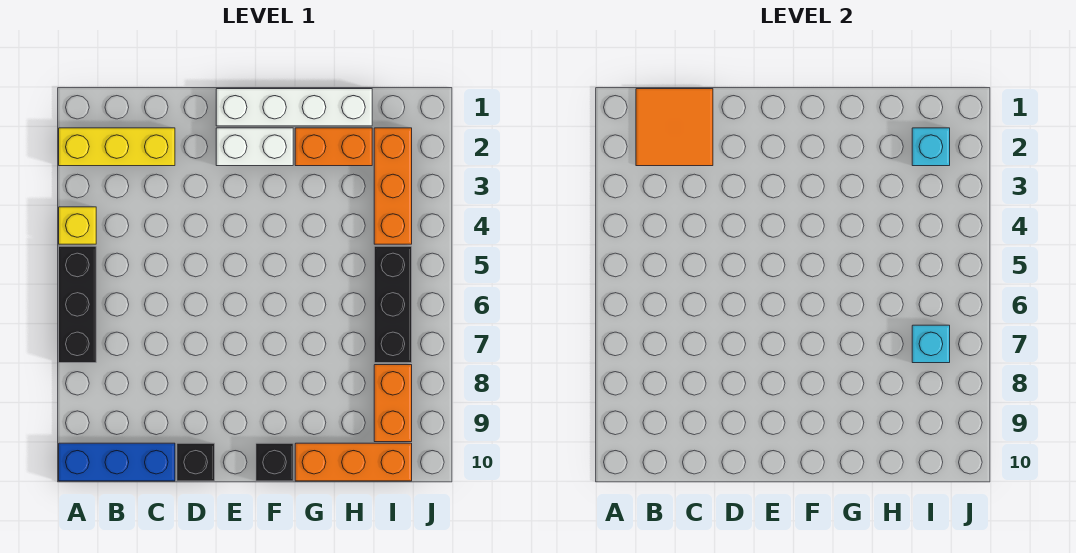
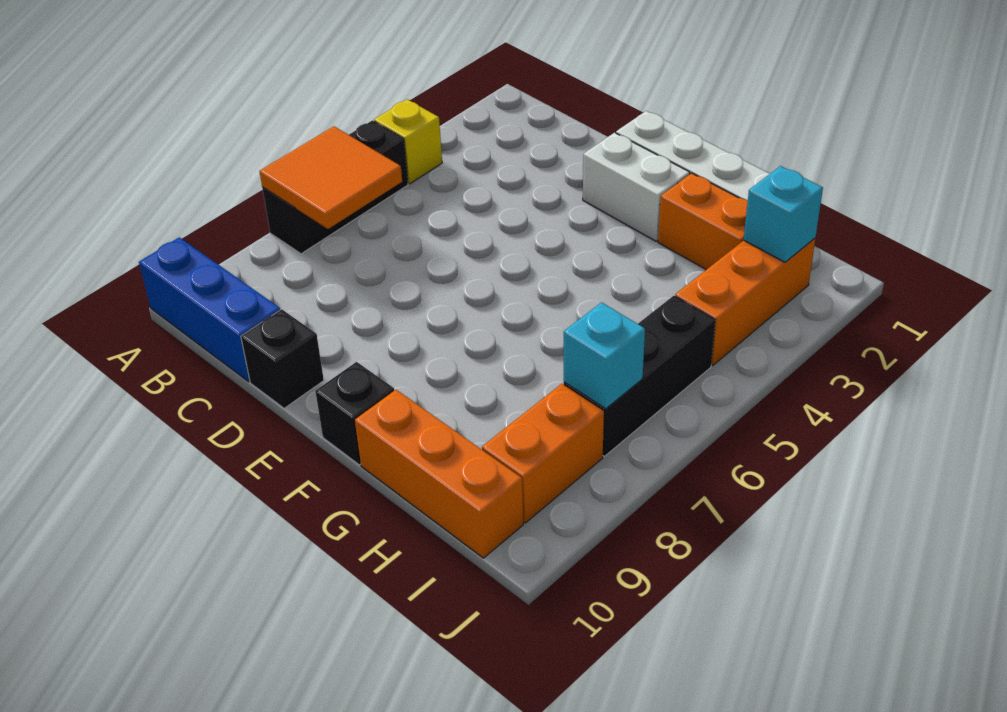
yellow 1x3 brick [59,128,175,166] -> none
orange 2x2 tile [636,89,713,166] -> orange 2x2 tile moved to [259,126,402,229]

